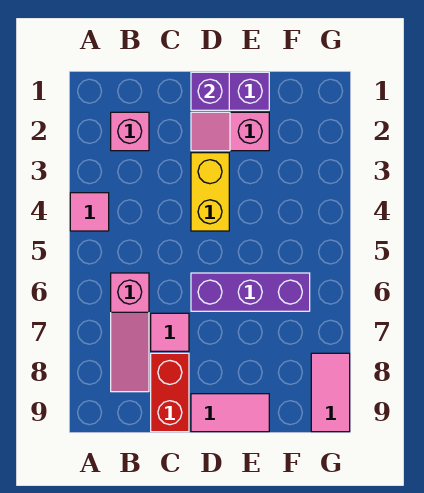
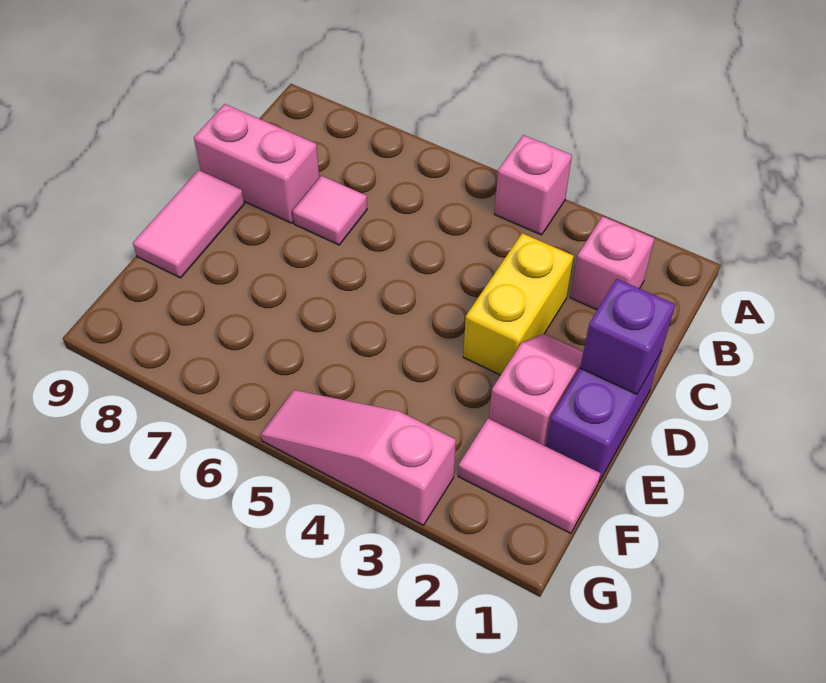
pink 1x1 tile [70,193,109,231] -> pink 1x1 brick [494,135,572,235]
pink 1x3 slope [111,273,149,392] -> pink 1x3 slope moved to [261,390,456,525]
red 1x2 brick [151,353,189,432] -> pink 1x2 brick [194,104,319,223]
yellow 1x2 brick [191,153,229,231] -> yellow 1x2 brick turned to [463,233,574,375]
purple 1x3 brick [191,273,310,311] -> none
pink 1x2 tile [311,353,350,432] -> pink 1x2 tile moved to [458,419,601,533]

